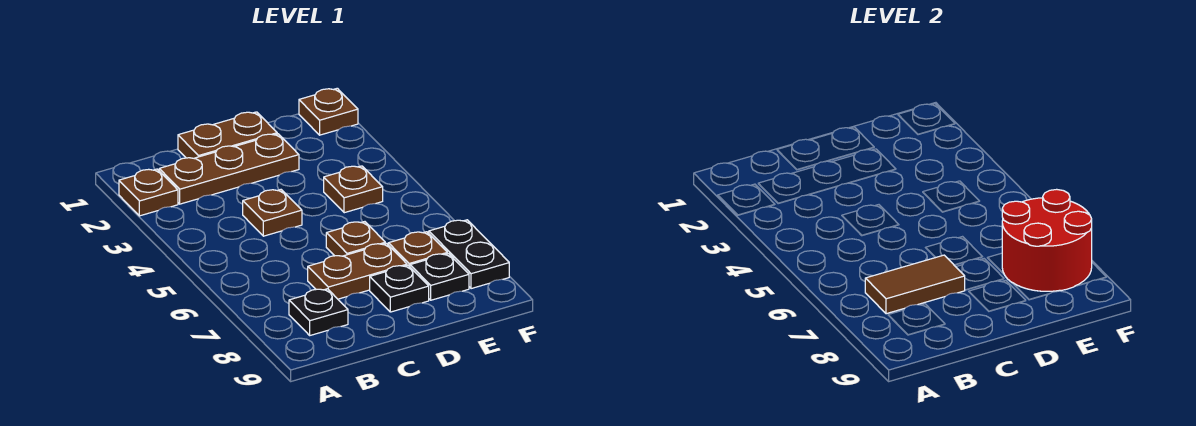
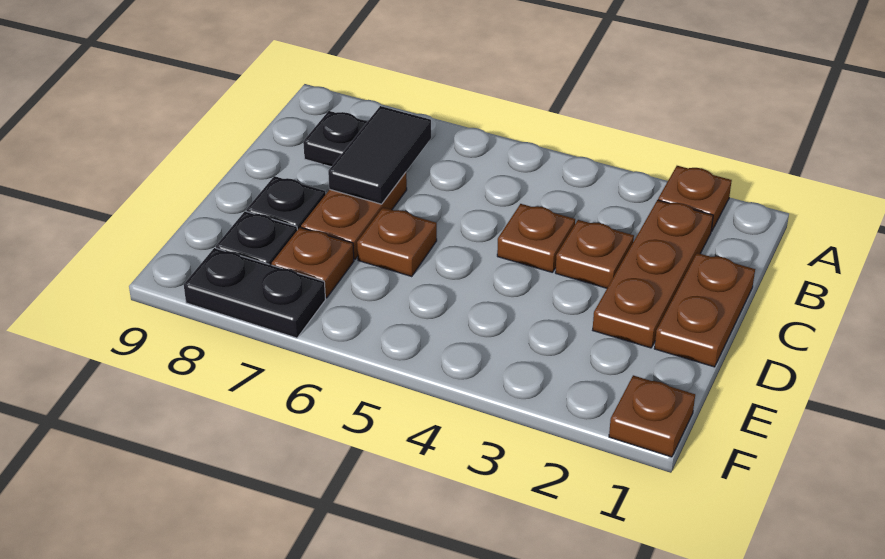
brown 1x2 tile [865,255,965,314] -> black 1x2 tile [328,106,431,204]
brown 1x1 plate [324,166,383,213] -> brown 1x1 plate moved to [555,220,634,288]
red 2x2 round brick [1002,189,1092,291] -> none

